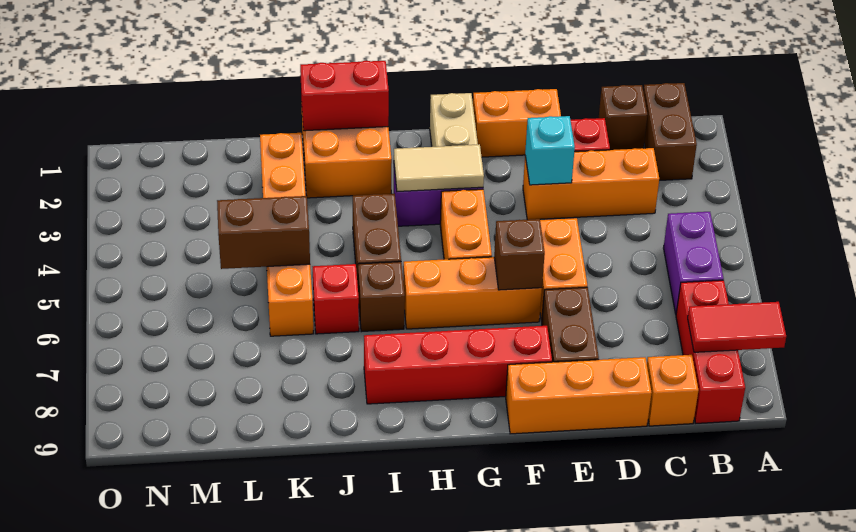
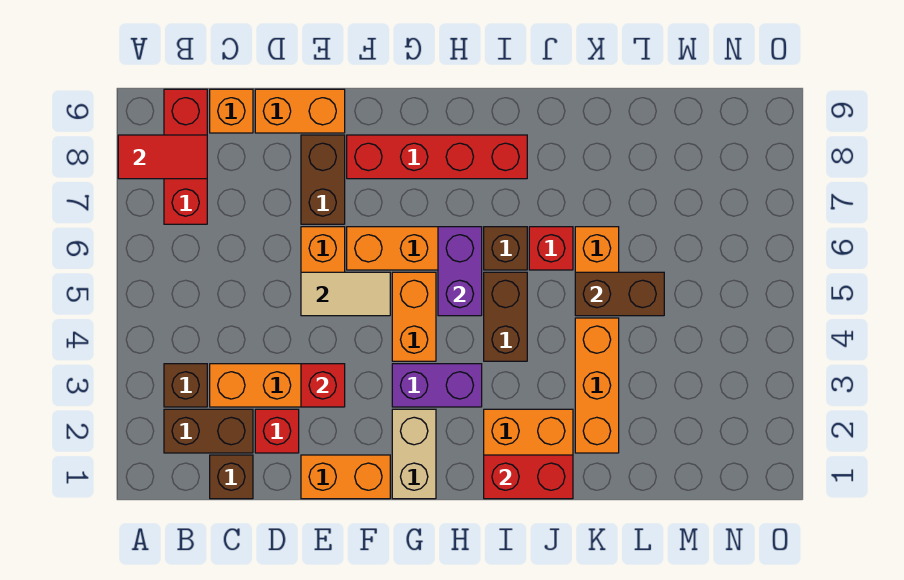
brown 1x2 brick [643,83,697,180] -> brown 1x2 brick turned to [164,409,253,453]
purple 1x2 brick [664,212,724,314] -> purple 1x2 brick moved to [438,227,482,316]
orange 1x3 brick [506,357,652,434] -> orange 1x2 brick [255,89,345,133]
cyan 1x1 brick [525,116,575,185] -> red 1x1 brick [301,364,345,407]
brown 1x1 brick [494,219,545,290] -> brown 1x1 brick moved to [164,364,207,407]
tan 1x2 tile [394,144,484,191] -> tan 1x2 tile moved to [301,272,390,316]

